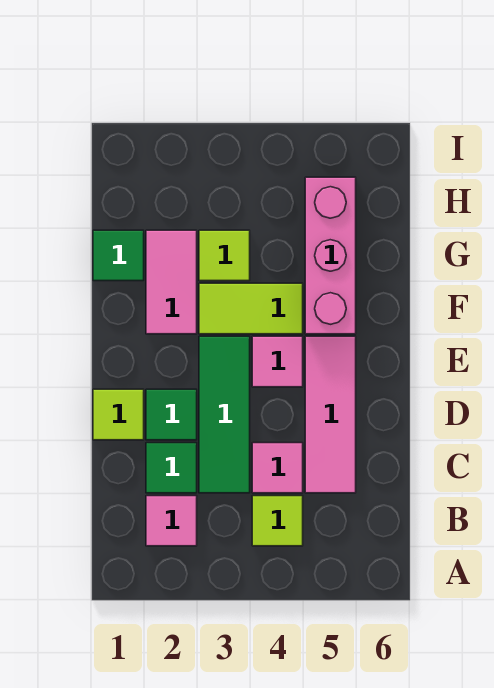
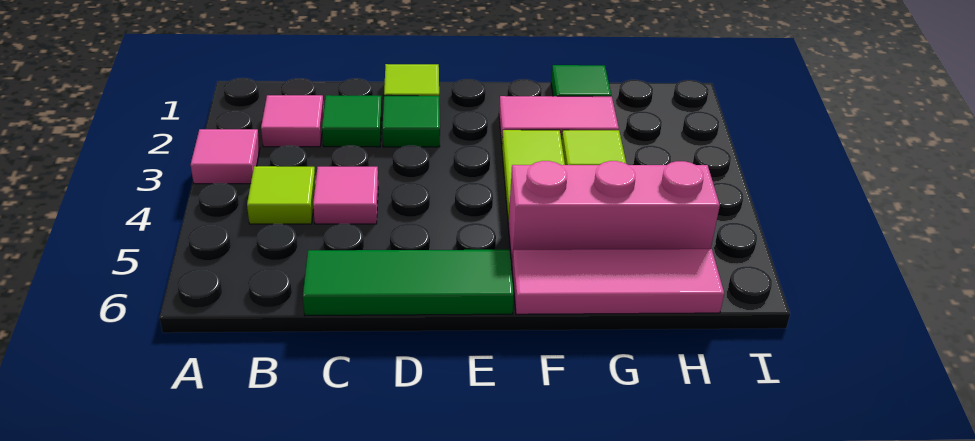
green 1x3 tile [199,336,250,493] -> green 1x3 tile moved to [303,250,514,316]
pink 1x3 tile [305,336,356,493] -> pink 1x3 tile moved to [512,249,724,314]
pink 1x1 tile [252,336,303,387] -> pink 1x1 tile moved to [191,129,260,184]

